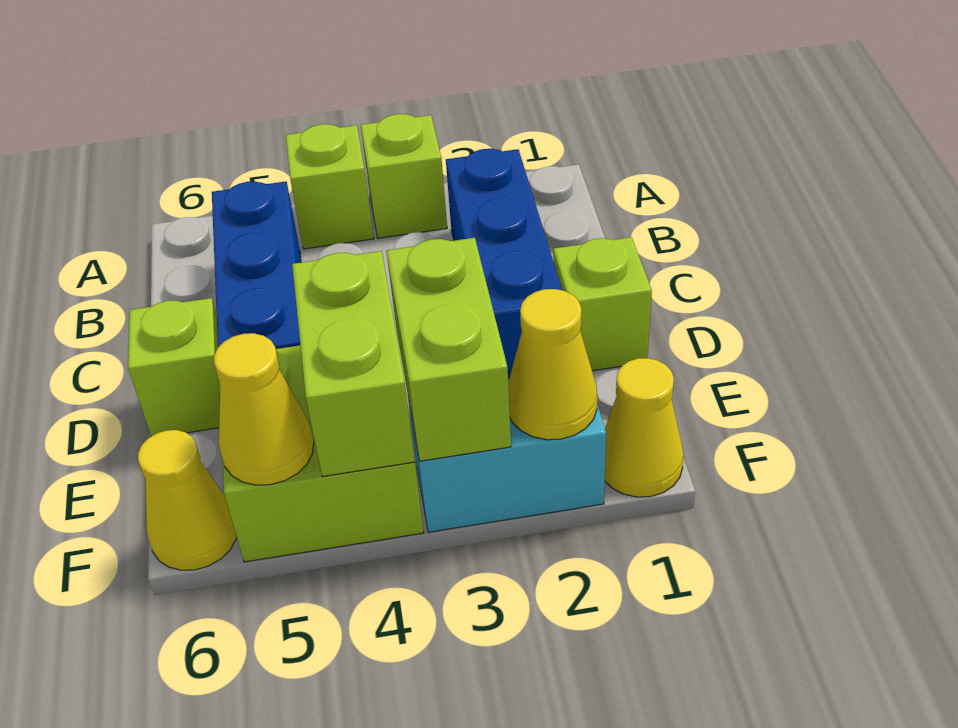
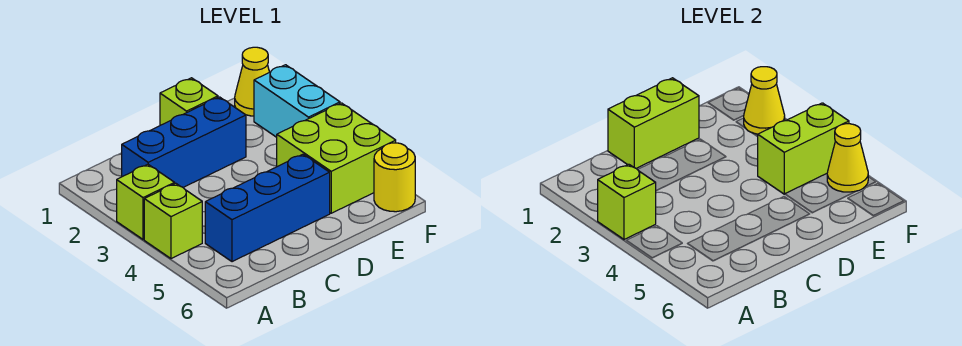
lime 1x1 brick [128,298,220,436] -> lime 1x1 brick moved to [598,164,656,239]
lime 1x2 brick [386,238,511,461] -> lime 1x2 brick moved to [608,78,699,168]
yellow 1x1 cone [138,430,237,570] -> yellow 1x1 round brick [374,143,415,212]

